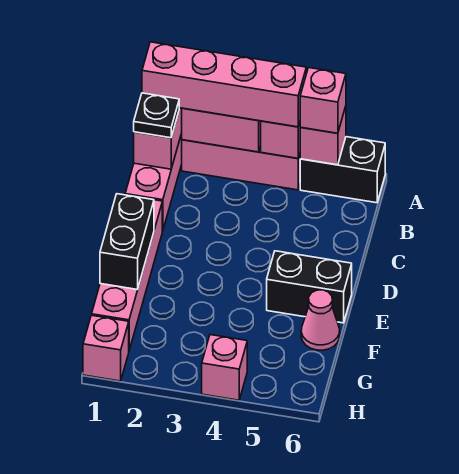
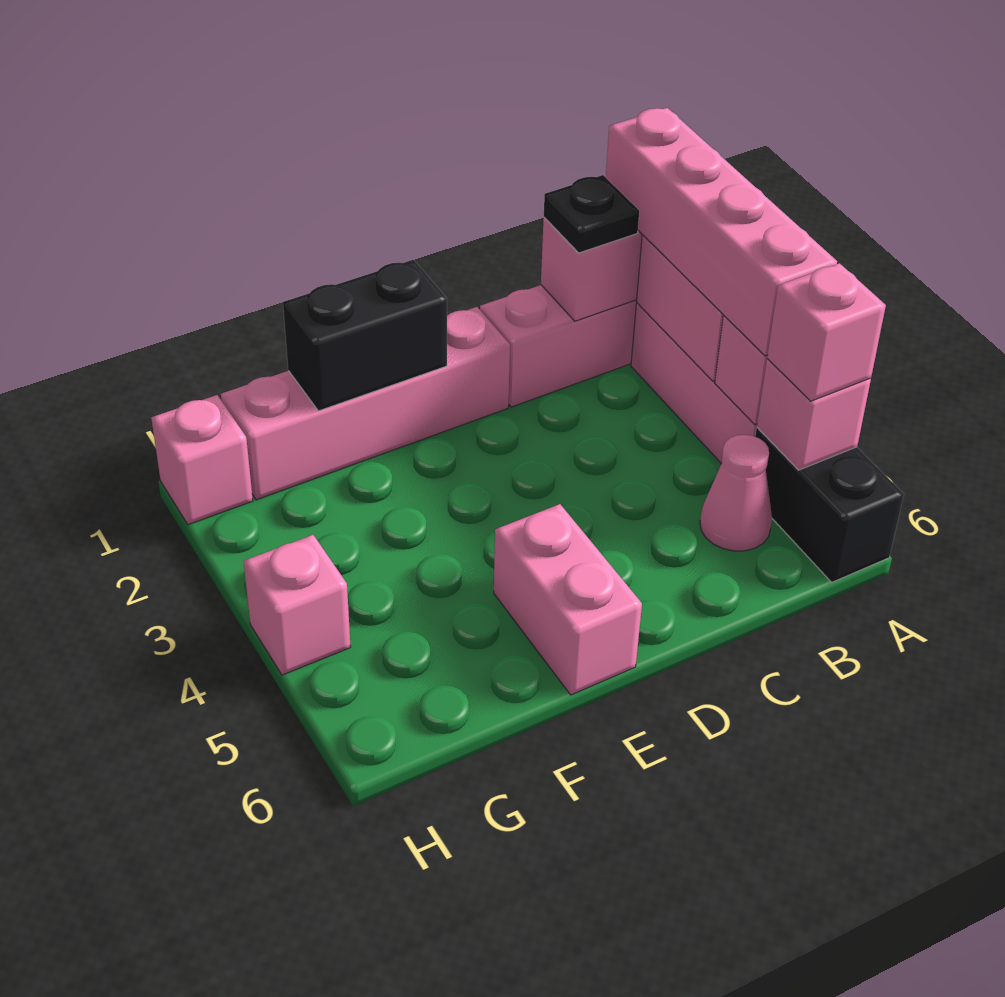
black 1x2 brick [267,251,352,323] -> pink 1x2 brick [494,504,642,695]
pink 1x1 cone [301,290,340,350] -> pink 1x1 cone moved to [700,435,772,551]

